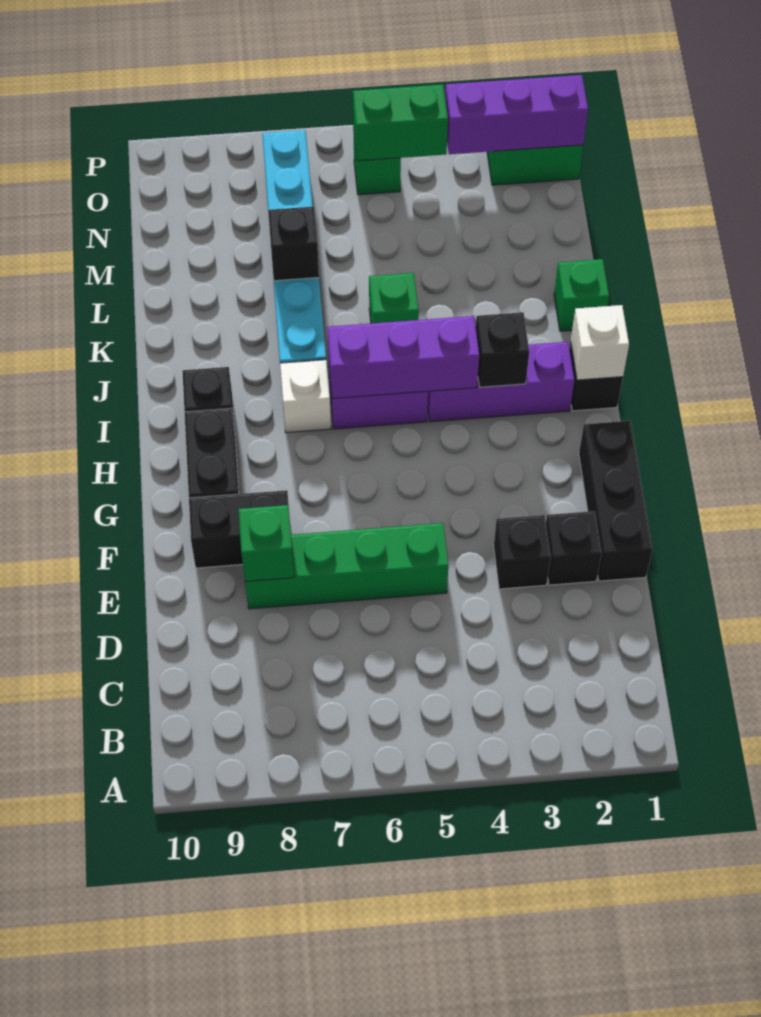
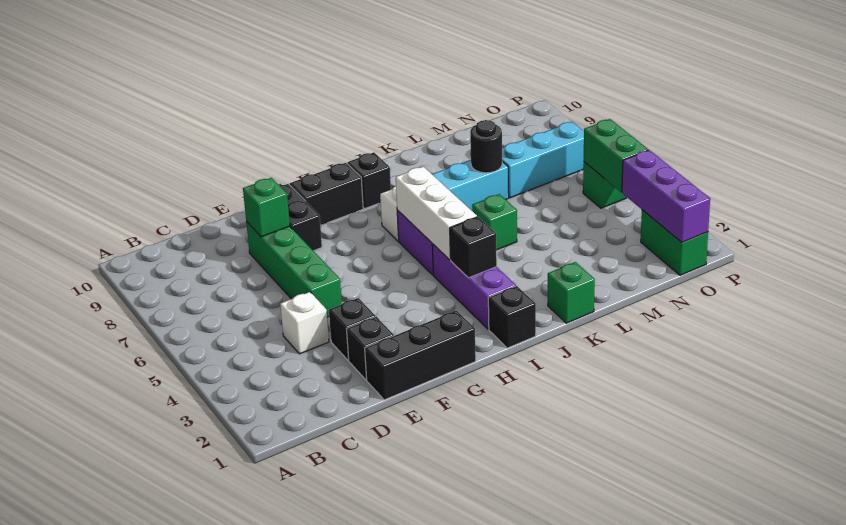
white 1x1 brick [571,305,629,380] -> white 1x1 brick moved to [280,292,329,354]
purple 1x3 brick [327,316,479,398] -> white 1x3 brick [396,167,477,260]
black 1x1 brick [268,207,319,281] -> black 1x1 round brick [470,120,502,173]

